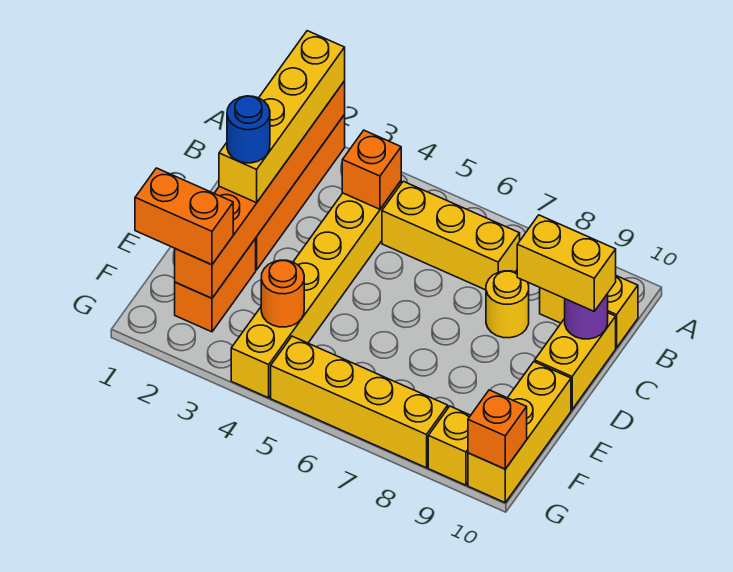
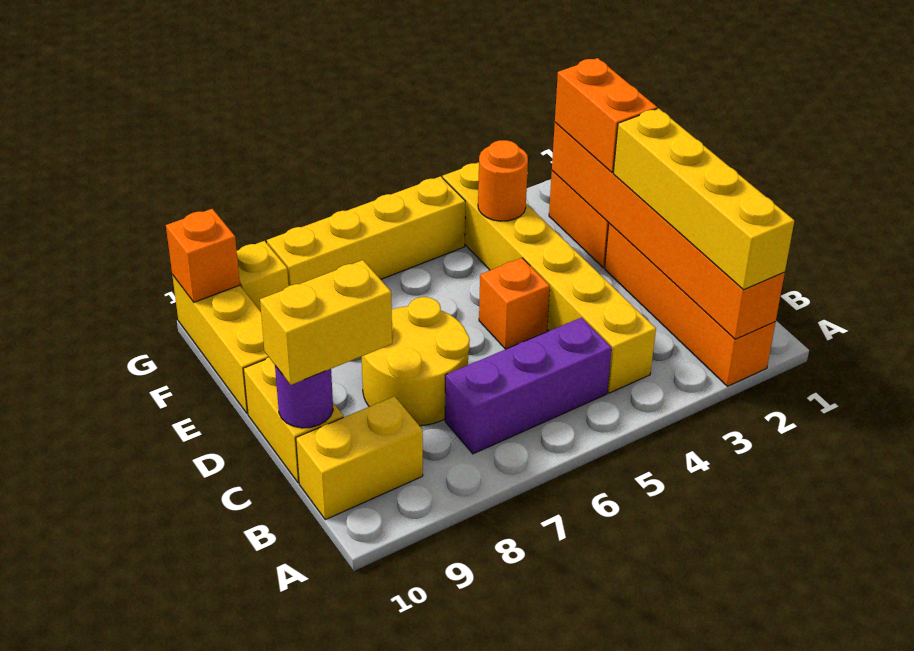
orange 1x1 brick [342,130,401,209] -> orange 1x1 brick moved to [479,258,550,349]
yellow 1x3 brick [382,181,520,290] -> purple 1x3 brick [445,318,612,454]
yellow 1x1 round brick [486,271,529,338] -> yellow 2x2 round brick [362,297,470,426]
blue 1x1 round brick [227,96,270,163] -> none
orange 1x2 brick [135,168,233,265] -> orange 1x2 brick turned to [555,58,657,172]

